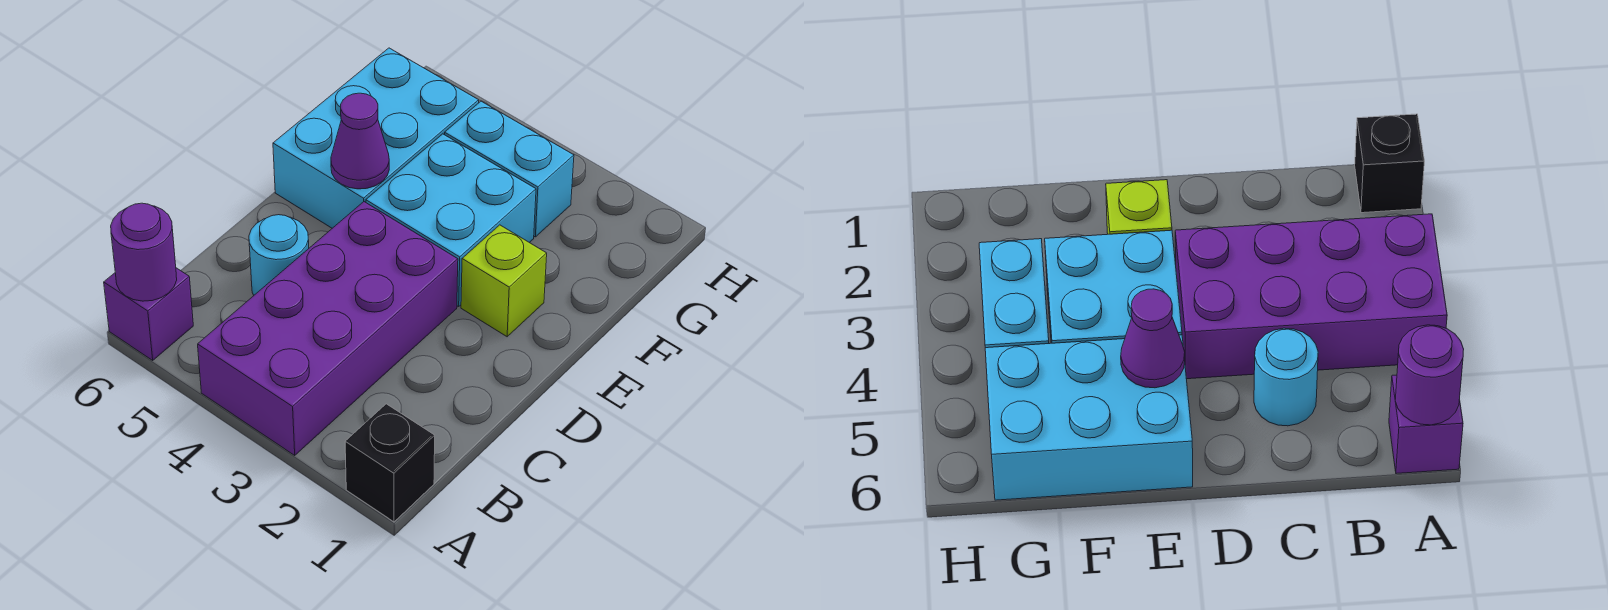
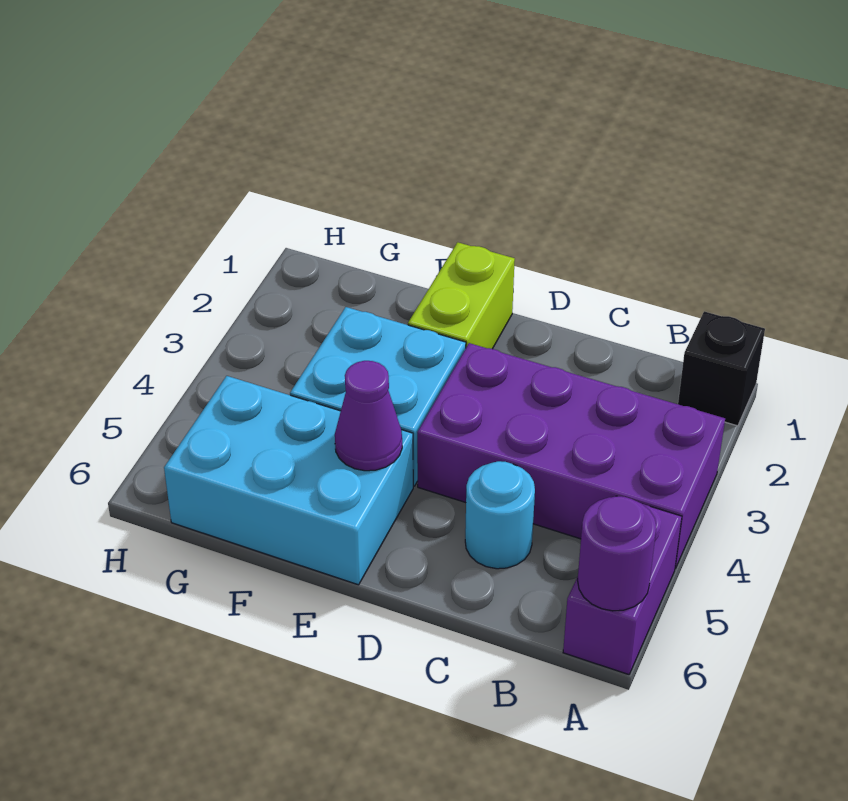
purple 1x1 brick [104,268,193,360] -> purple 1x2 brick [563,504,682,675]
lime 1x1 brick [461,225,547,337] -> lime 1x2 brick [408,242,515,349]
cyan 1x2 brick [445,101,574,237] -> none

